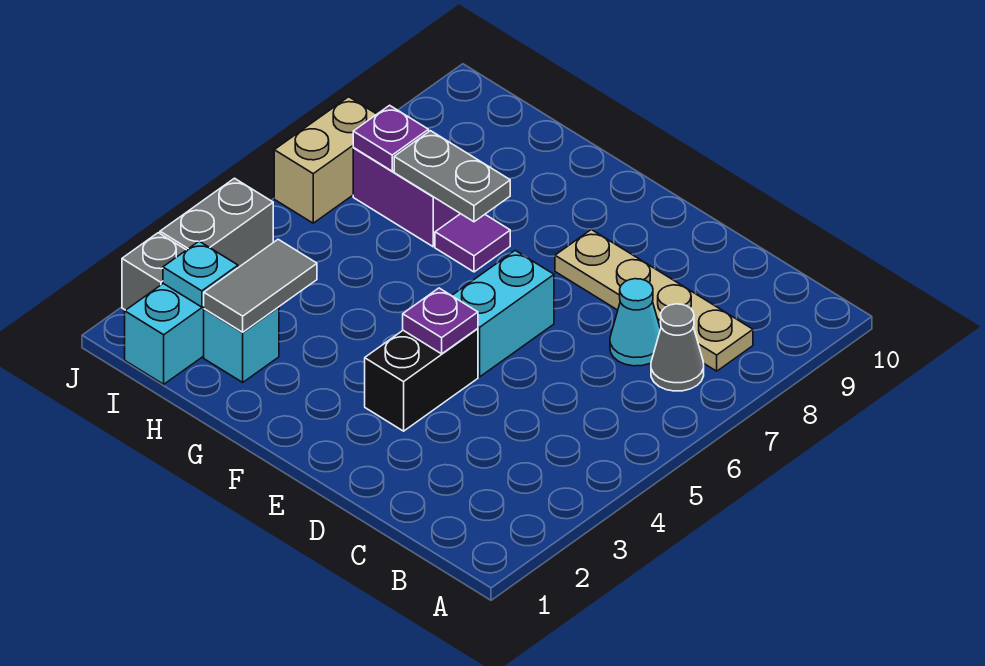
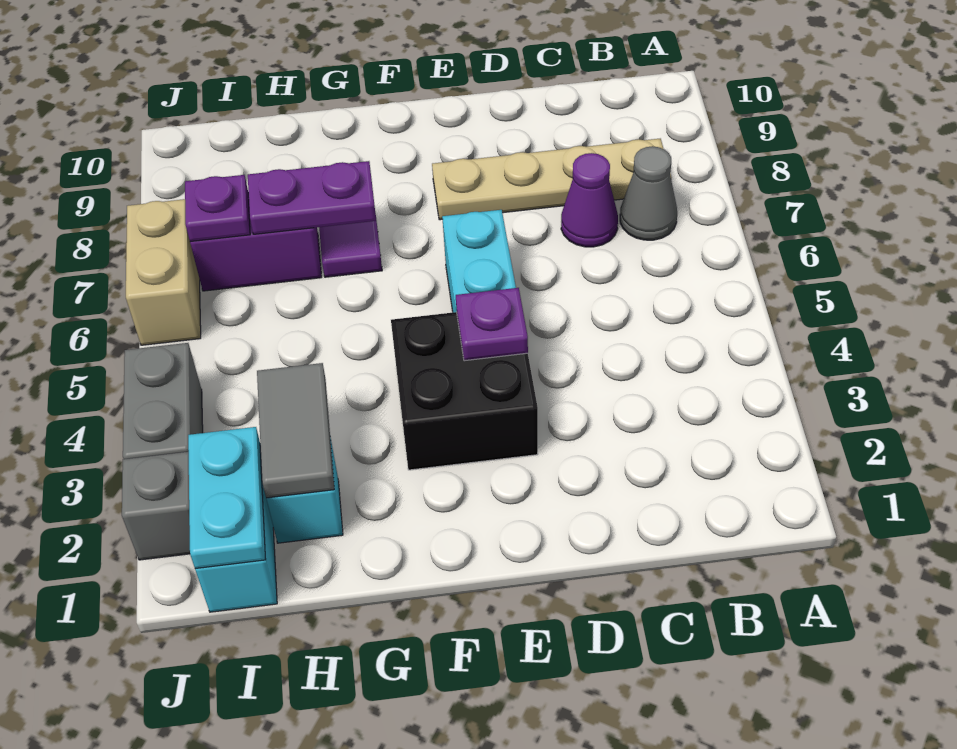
cyan 1x1 cone [610,279,660,366] -> purple 1x1 cone [561,153,618,247]
black 1x2 brick [365,329,478,431] -> black 2x2 brick [391,312,538,470]
grey 1x2 plate [394,131,510,222] -> purple 1x2 plate [248,161,376,234]
cyan 1x1 plate [163,241,238,307] -> cyan 1x2 plate [188,427,266,569]

